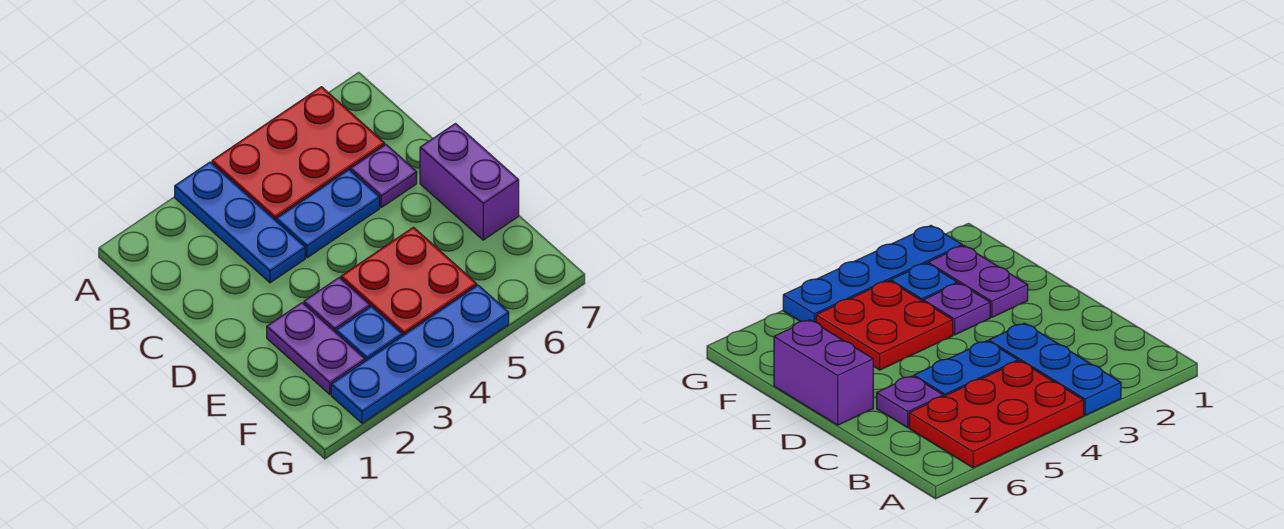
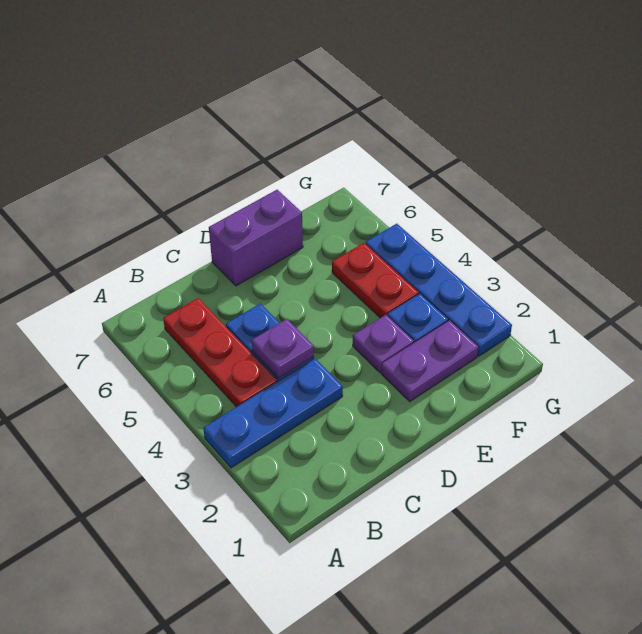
red 2x3 plate [212,87,385,220] -> red 1x3 plate [163,298,277,407]
purple 1x1 plate [351,145,417,207] -> purple 1x1 plate moved to [252,319,314,378]
red 2x2 plate [341,227,477,336] -> red 1x2 plate [332,243,419,318]

